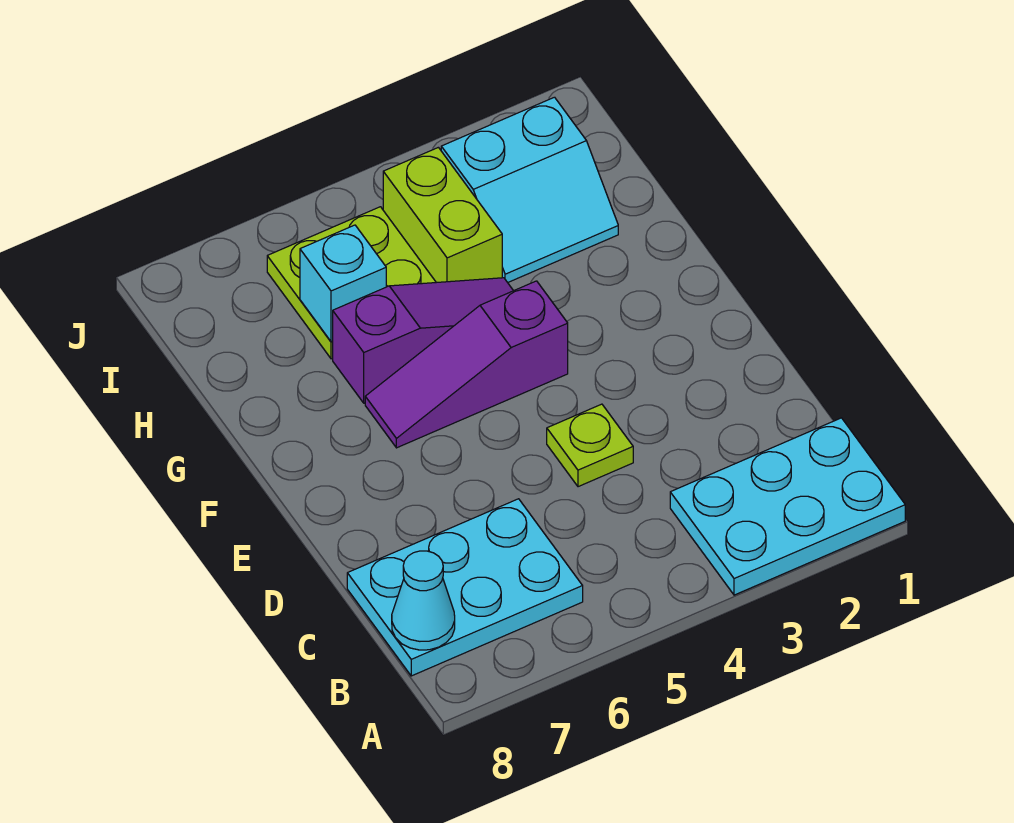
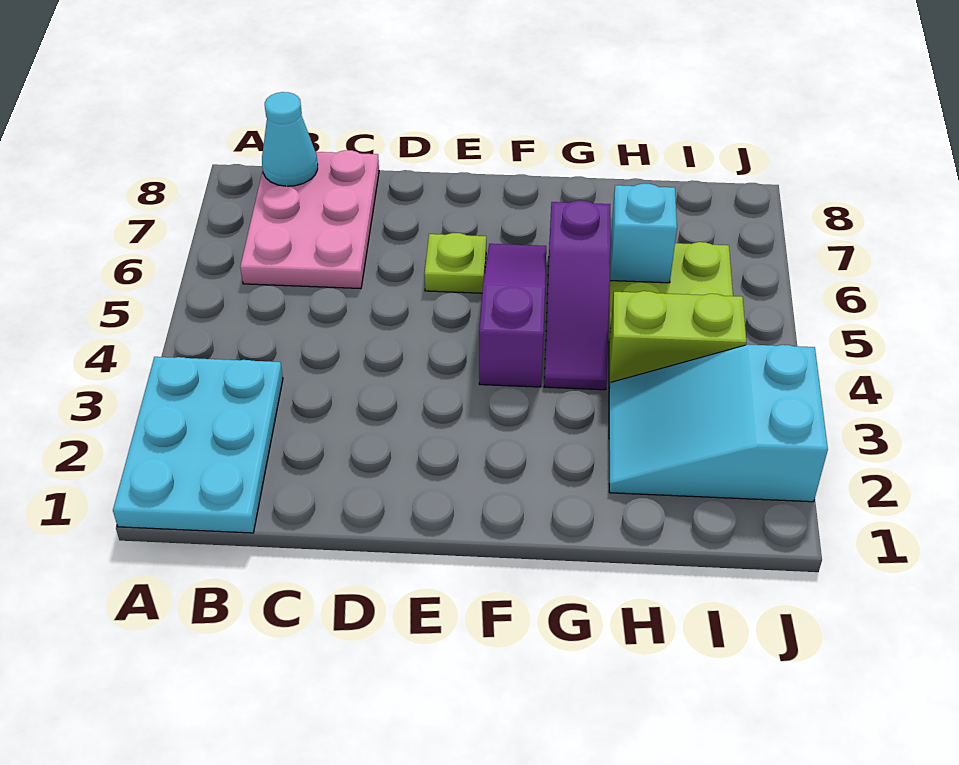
cyan 2x3 plate [347,499,583,676] -> pink 2x3 plate [240,150,379,289]
lime 1x1 plate [547,404,633,487] -> lime 1x1 plate moved to [425,233,486,293]
cyan 2x2 slope [441,97,618,283] -> cyan 2x3 slope [609,344,828,502]

